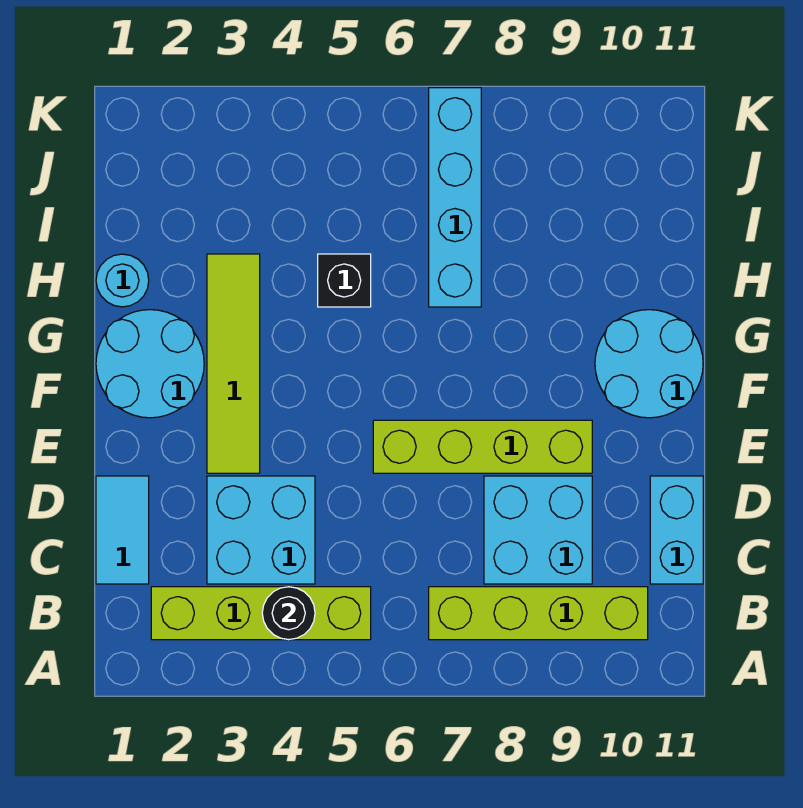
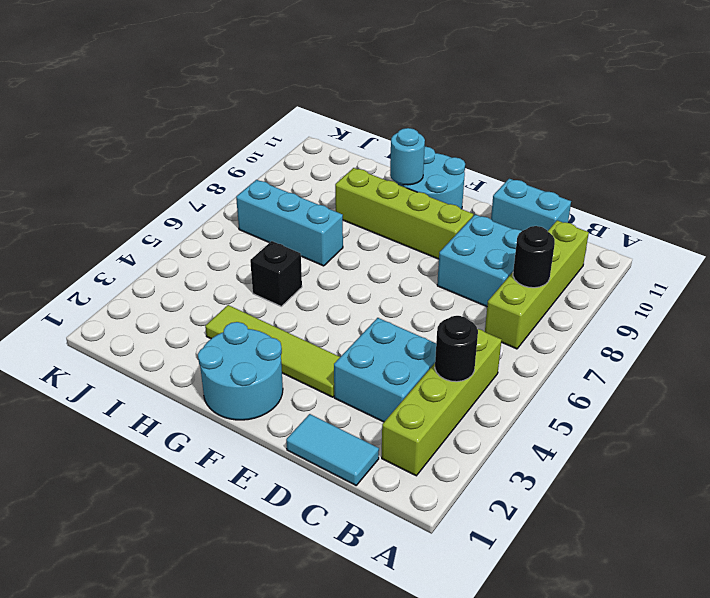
none -> black 1x1 round brick [513,226,555,288]
lime 1x4 brick [373,420,592,473] -> lime 1x4 brick turned to [335,168,474,259]
cyan 1x1 round brick [96,254,149,307] -> cyan 1x1 round brick moved to [390,128,425,185]
cyan 1x4 brick [429,88,481,307] -> cyan 1x3 brick [236,180,343,266]

